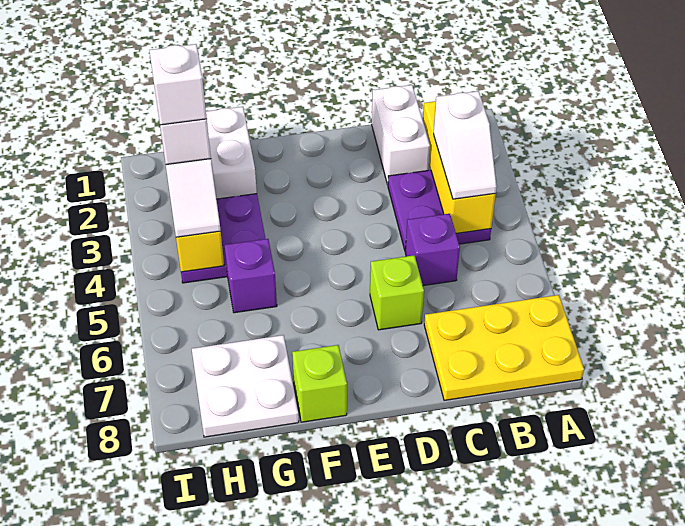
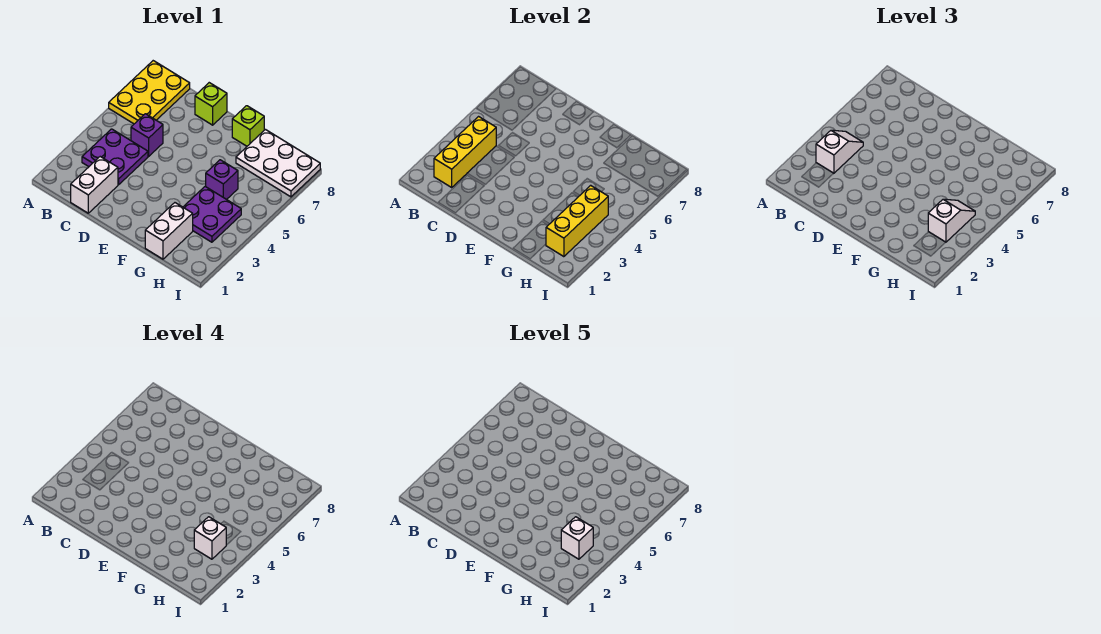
yellow 2x3 plate [424,295,584,400] -> yellow 2x3 plate turned to [109,61,190,124]
lime 1x1 brick [370,255,424,330] -> lime 1x1 brick moved to [195,83,227,125]
white 2x2 plate [192,335,299,437] -> white 2x3 plate [236,129,320,197]

